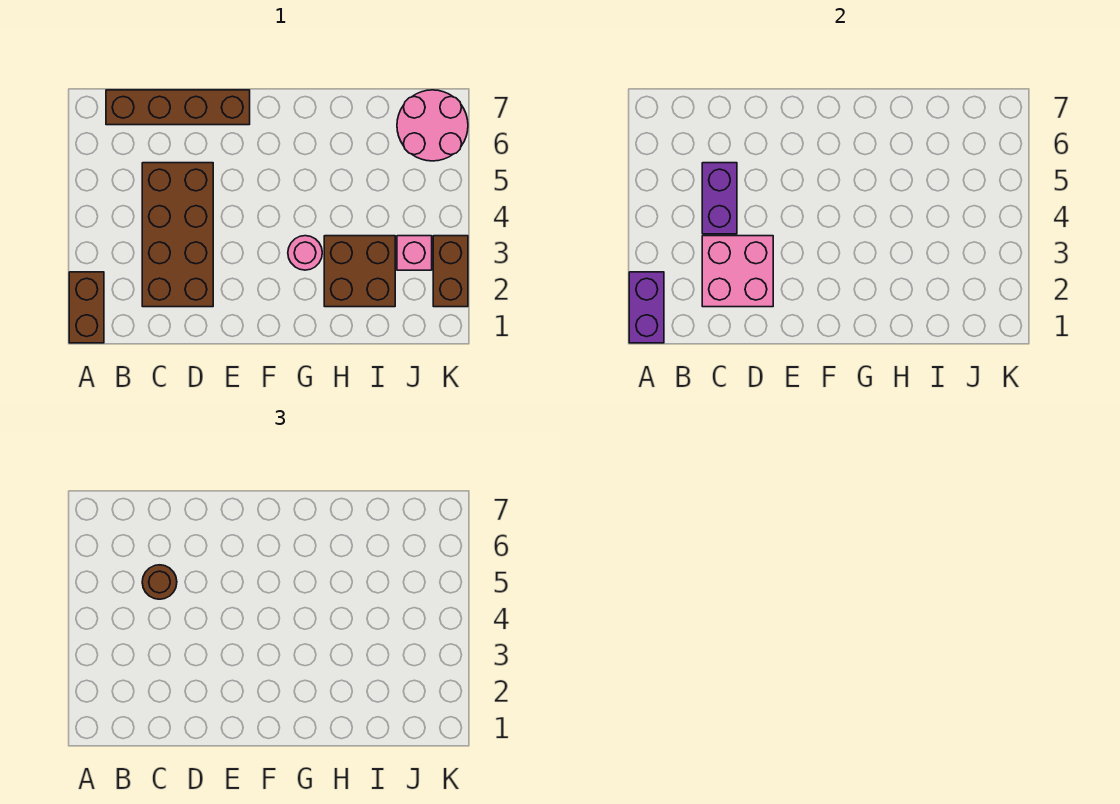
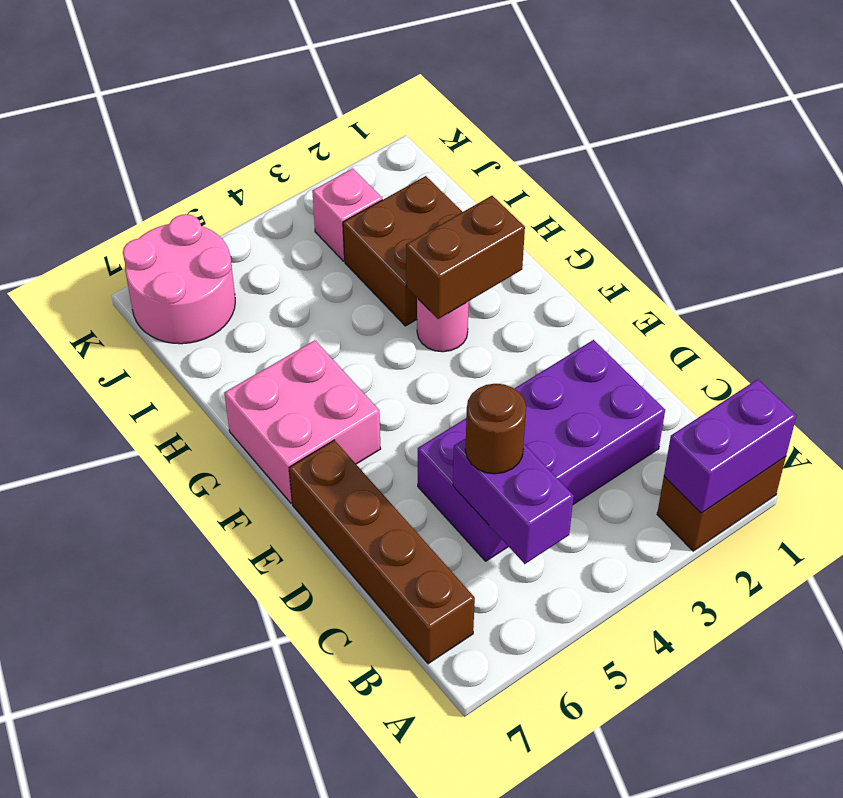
brown 2x4 brick [142,163,213,307] -> purple 2x4 brick [418,340,665,561]
pink 2x2 brick [702,236,773,307] -> pink 2x2 brick moved to [224,340,381,504]
purple 1x2 brick [702,163,737,234] -> purple 1x2 brick turned to [453,439,574,564]
brown 1x2 brick [433,236,468,307] -> brown 1x2 brick moved to [406,196,525,319]

